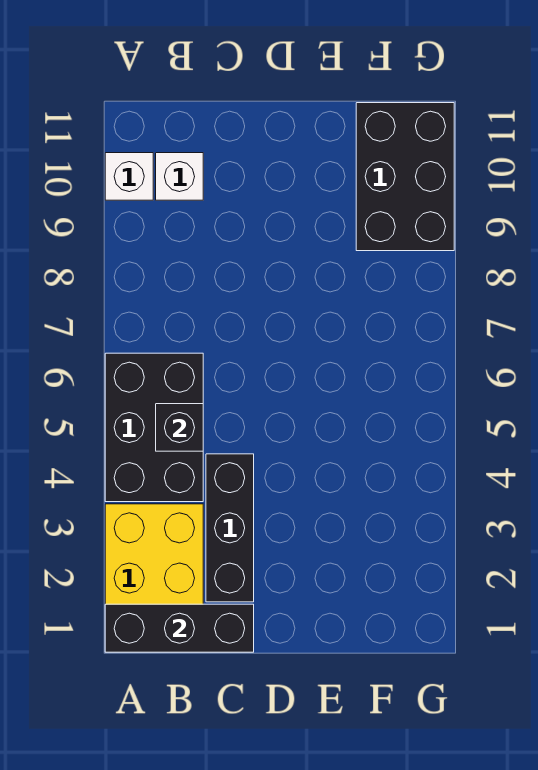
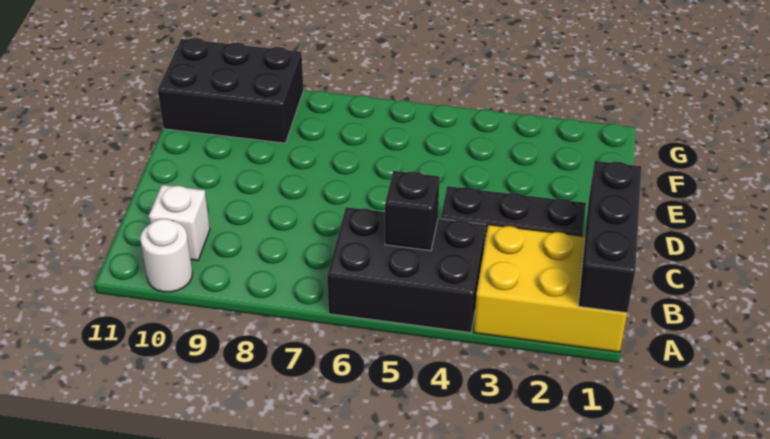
white 1x1 brick [105,153,153,200] -> white 1x1 round brick [140,219,192,292]

